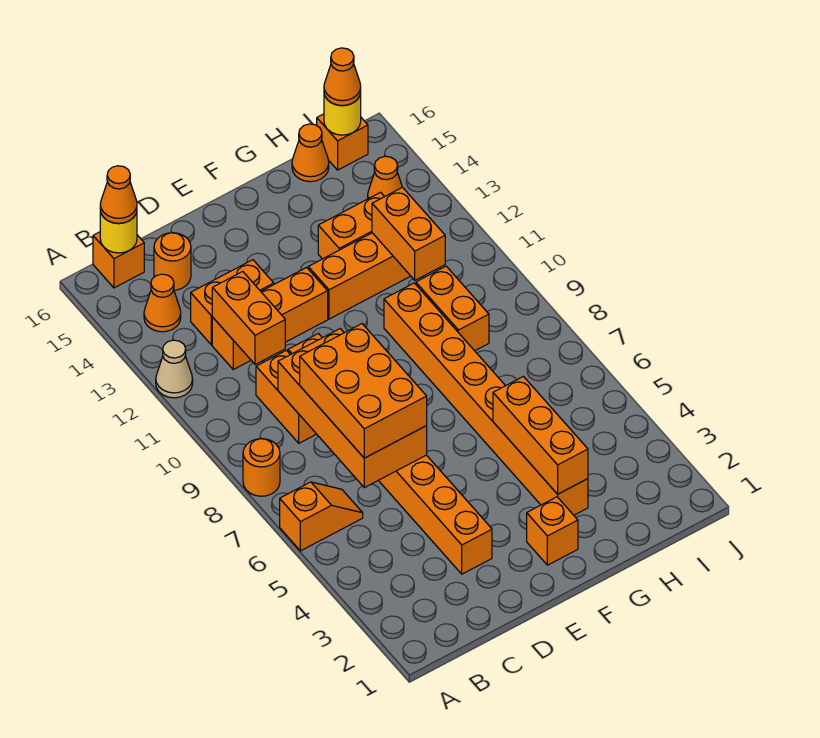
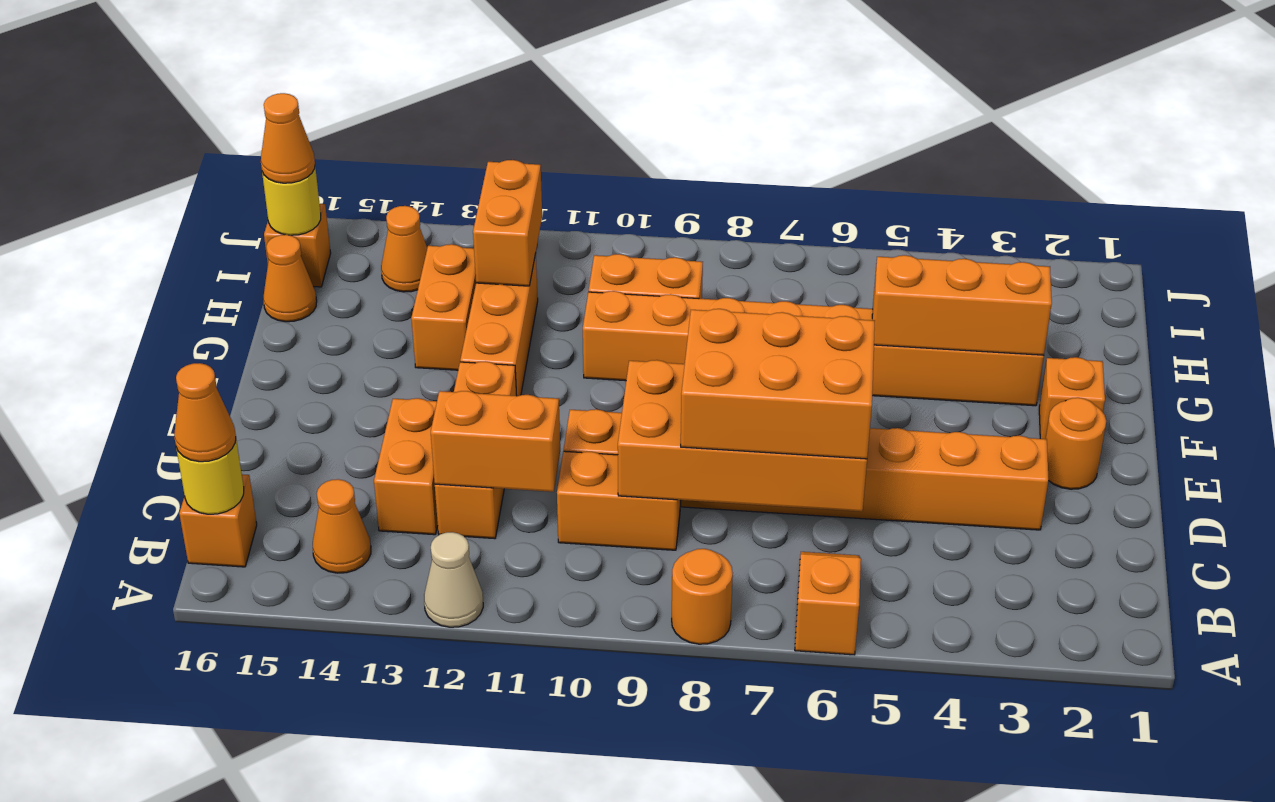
orange 1x1 round brick [154,233,191,290] -> orange 1x1 round brick moved to [1046,398,1106,489]
orange 1x2 brick [372,187,445,280] -> orange 1x2 brick turned to [473,160,542,286]

